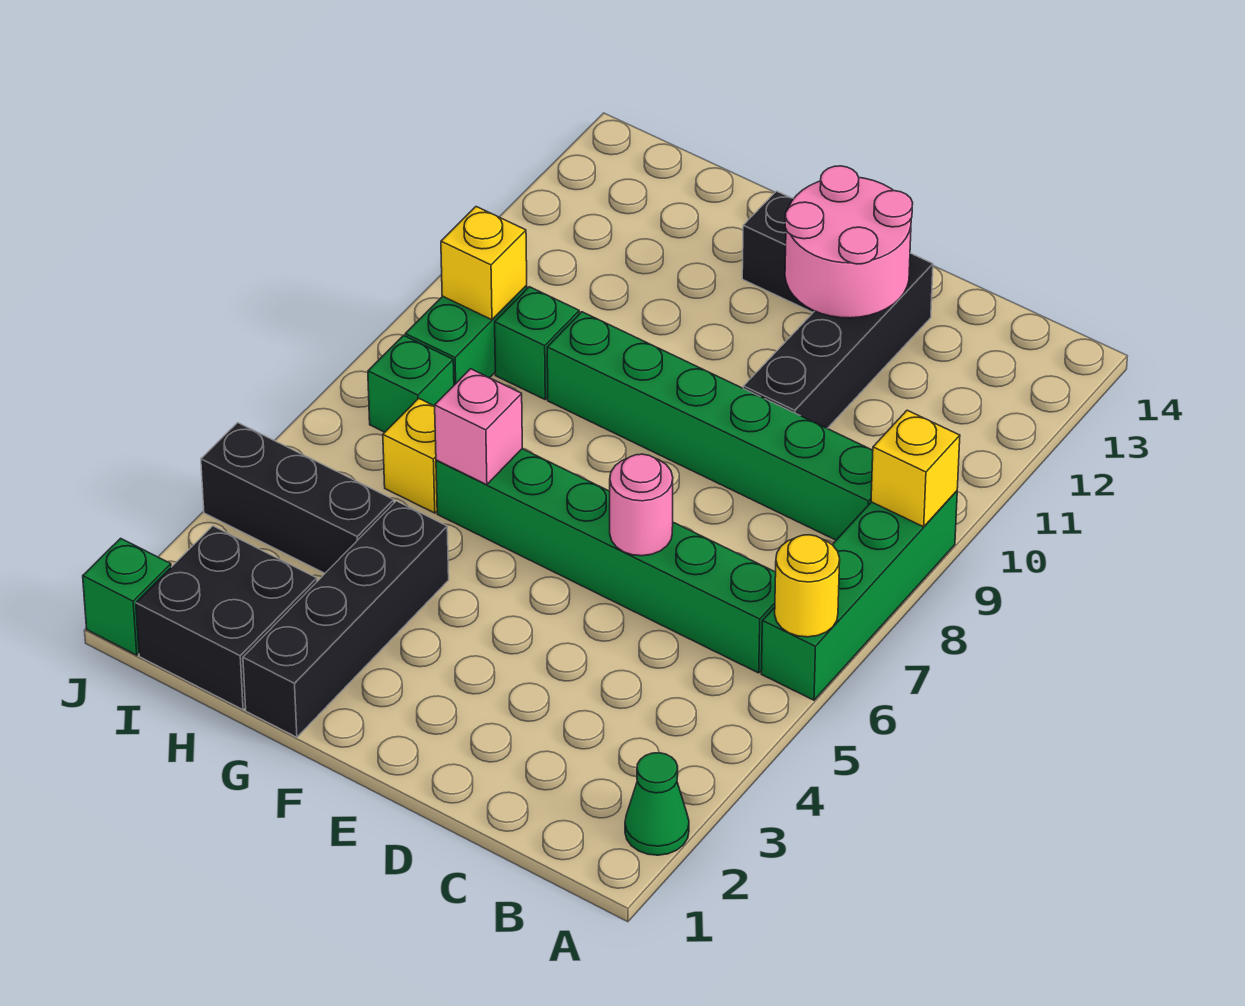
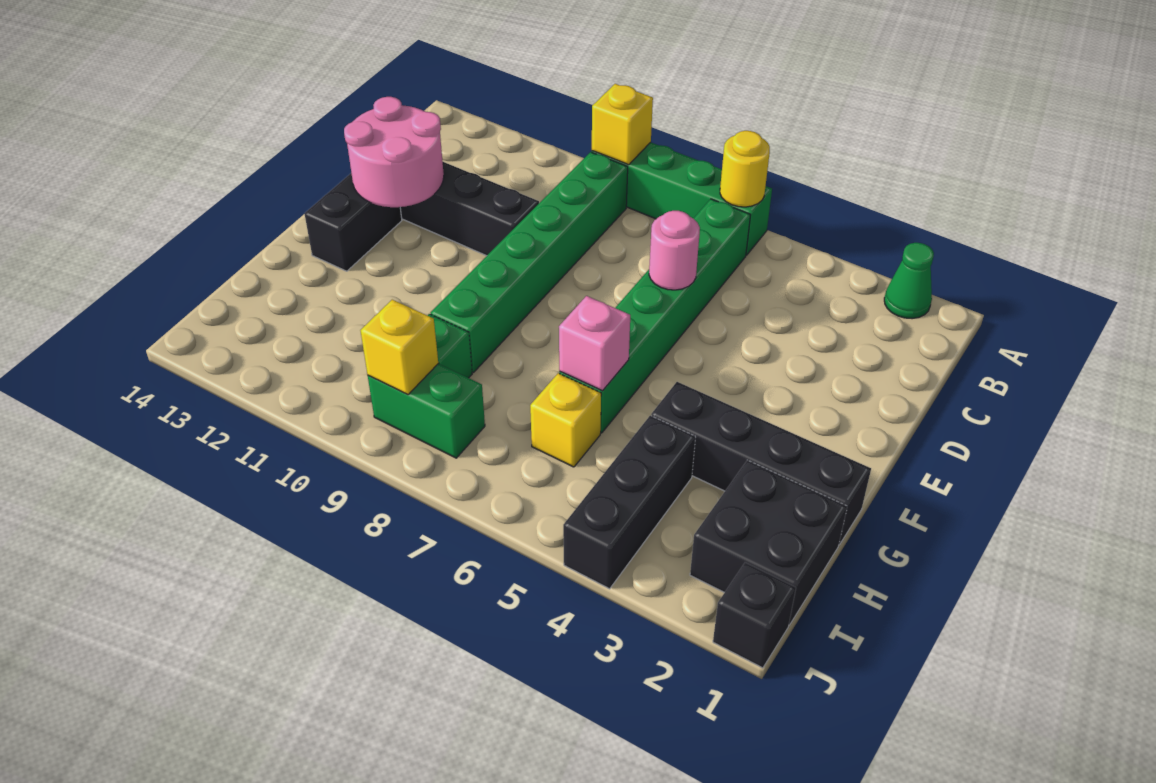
green 1x1 brick [368,335,454,432] -> none
green 1x1 brick [83,538,171,655] -> black 1x1 brick [713,563,796,668]

